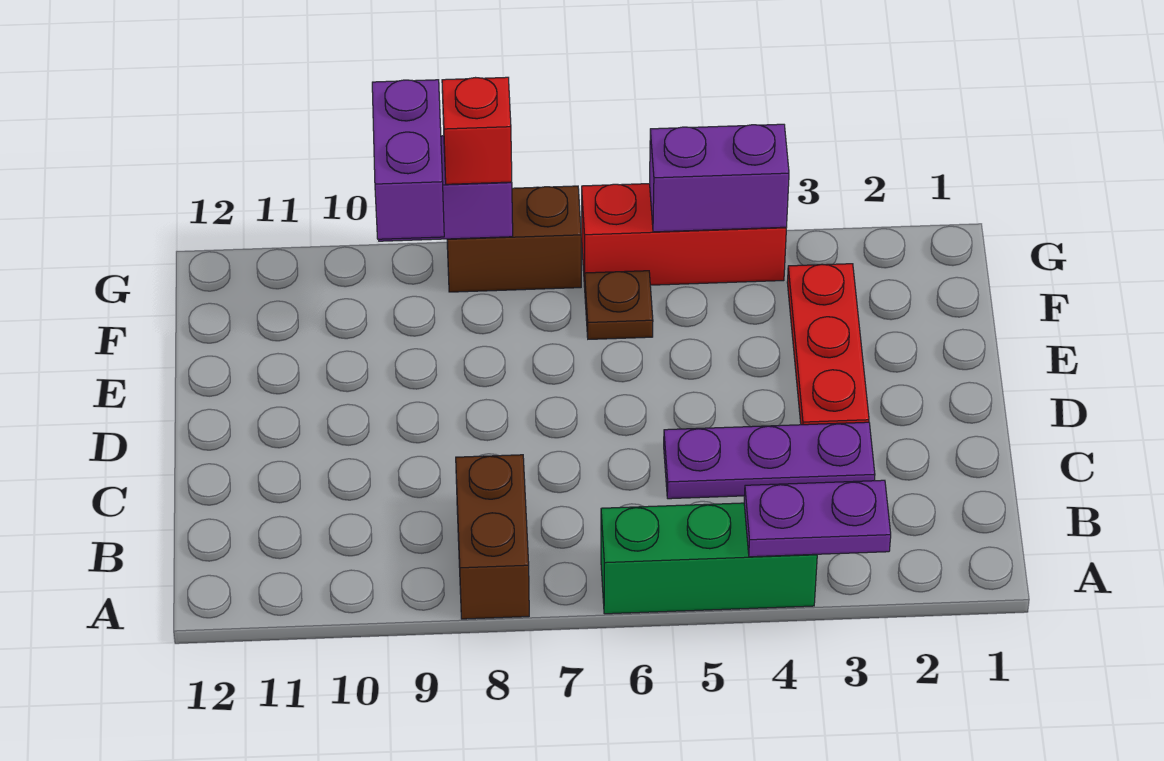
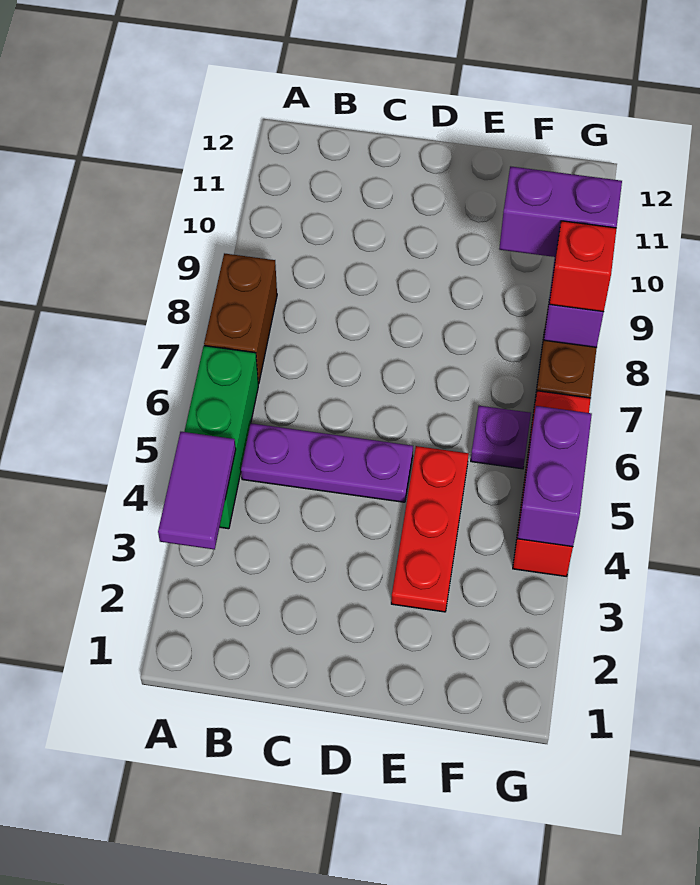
purple 1x2 plate [744,480,891,557] -> purple 1x2 tile [158,432,236,549]
brown 1x2 brick [456,455,529,619] -> brown 1x2 brick turned to [204,253,277,384]
purple 1x3 plate [664,422,875,499] -> purple 1x3 plate turned to [241,423,413,502]
red 1x3 plate [787,264,869,425] -> red 1x3 plate turned to [391,446,469,612]
brown 1x1 plate [585,271,653,339] -> purple 1x1 plate [471,406,531,469]

